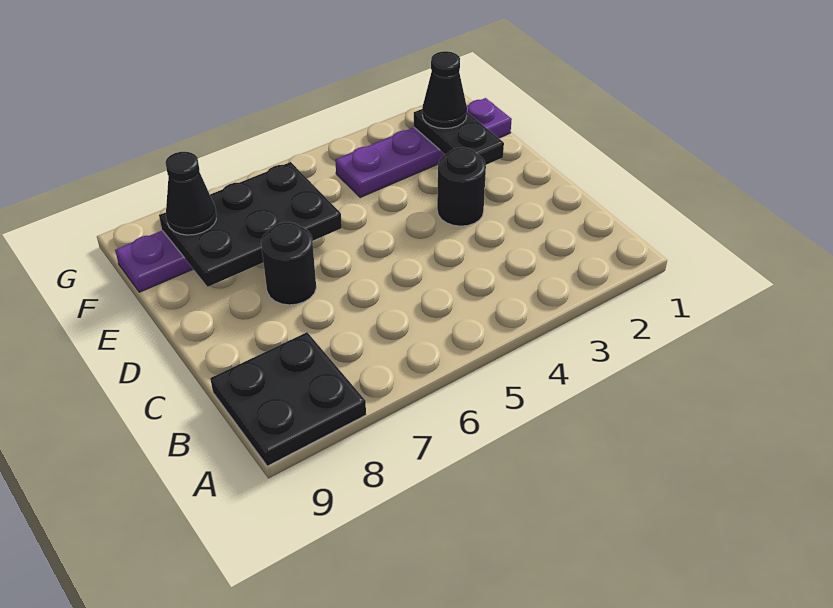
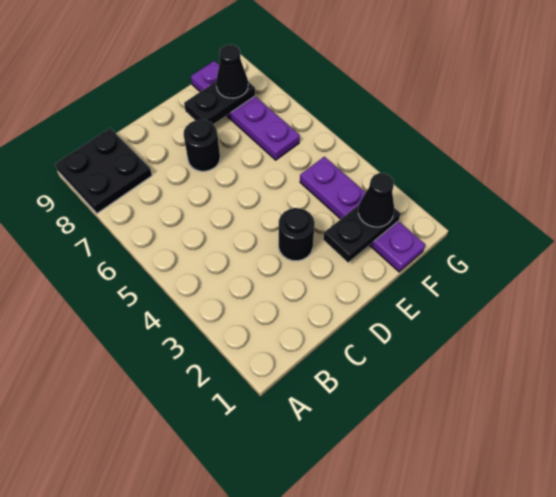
black 2x3 plate [159,162,342,287] -> black 1x2 plate [184,82,255,124]

